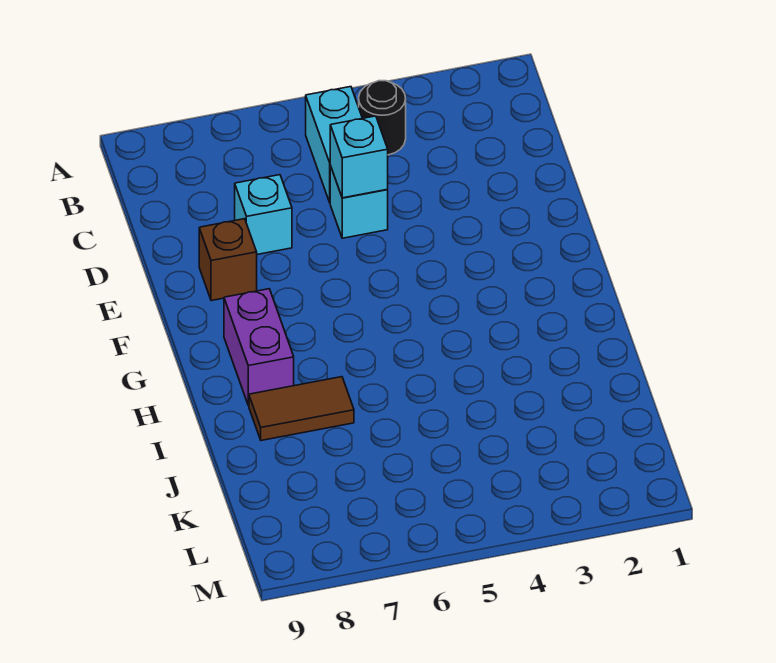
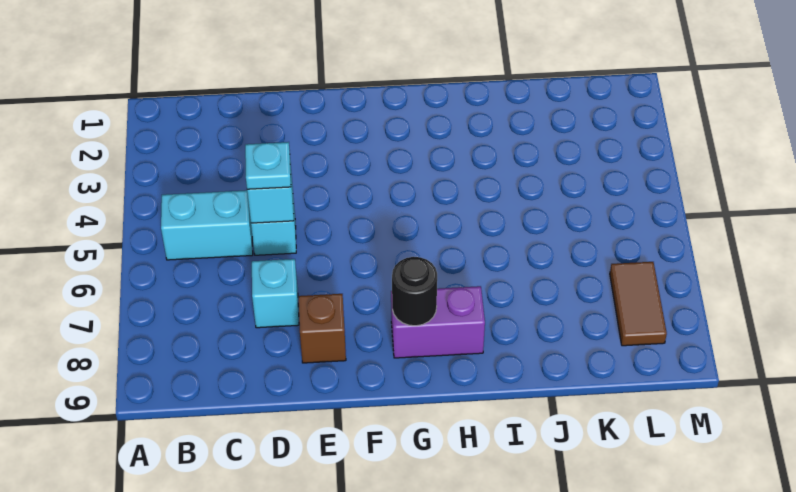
black 1x1 round brick [359,81,406,155] -> black 1x1 round brick moved to [392,257,437,326]
none -> cyan 1x1 plate [245,142,291,189]
brown 1x2 tile [249,377,354,441] -> brown 1x2 tile moved to [610,262,667,346]

